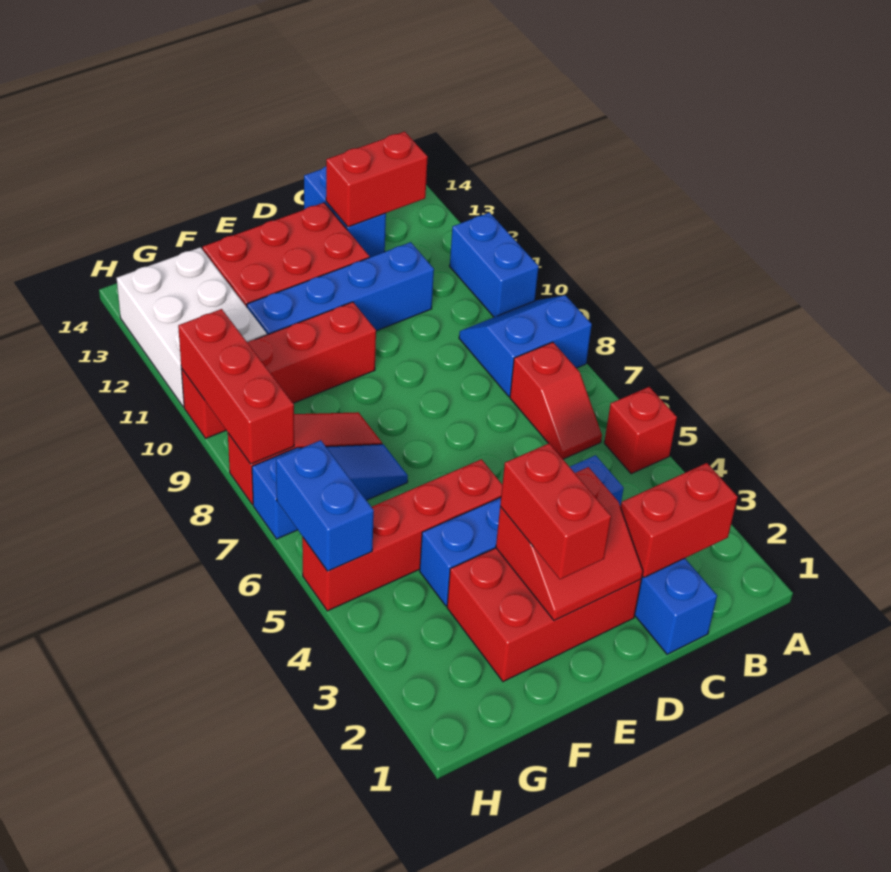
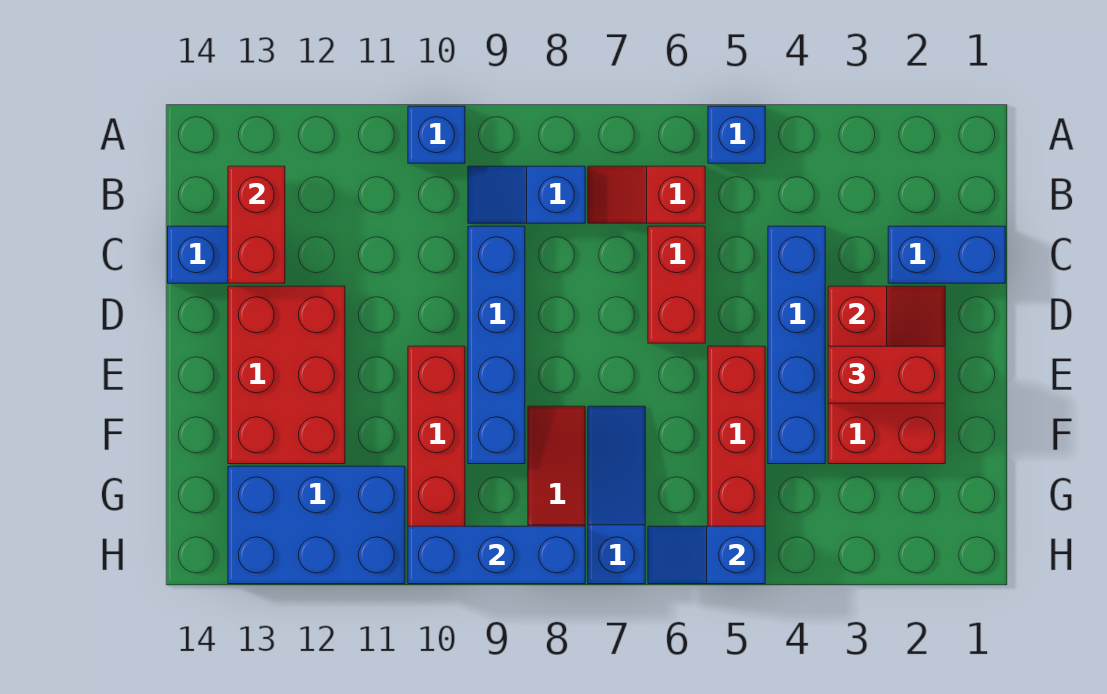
red 1x1 brick [604,387,677,474] -> blue 1x1 brick [708,106,765,163]
blue 2x2 slope [459,295,592,396] -> blue 1x2 slope [468,166,585,223]
blue 1x2 brick [450,212,539,317] -> blue 1x1 brick [408,106,465,163]
red 1x2 brick [621,463,738,577] -> red 1x2 brick moved to [648,226,705,343]
red 1x2 slope [510,342,602,459] -> red 1x2 slope turned to [588,166,705,223]
blue 1x4 brick [247,242,434,335] -> blue 1x4 brick moved to [468,226,525,464]
white 2x3 brick [117,247,267,407] -> blue 2x3 brick [228,466,405,584]
blue 1x2 brick [276,440,374,571] -> blue 1x2 slope [648,526,765,584]
red 1x3 brick [178,309,294,464] -> blue 1x3 brick [408,526,585,584]

